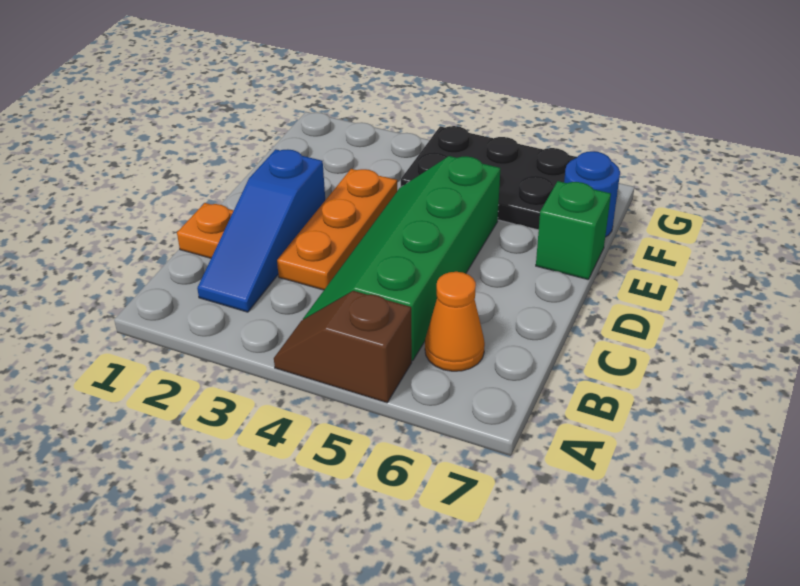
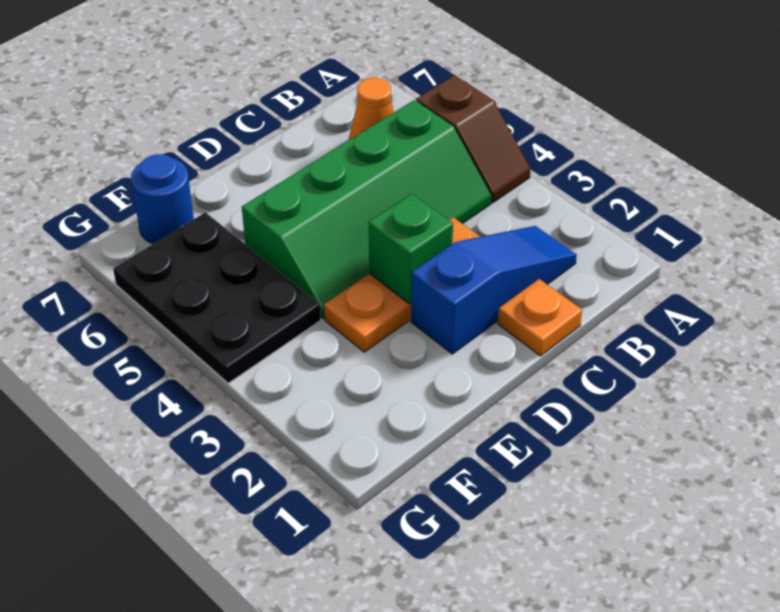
green 1x1 brick [536,181,611,279] -> green 1x1 brick moved to [369,194,453,304]

